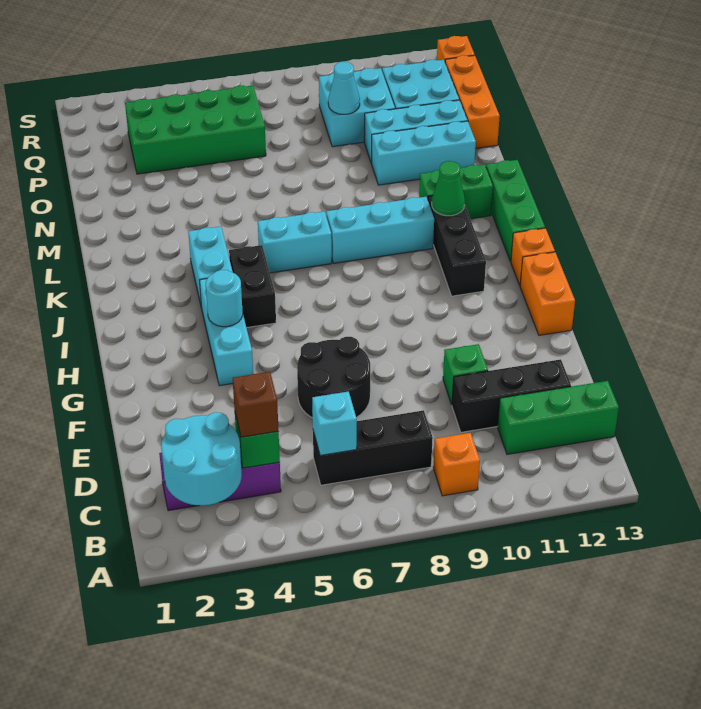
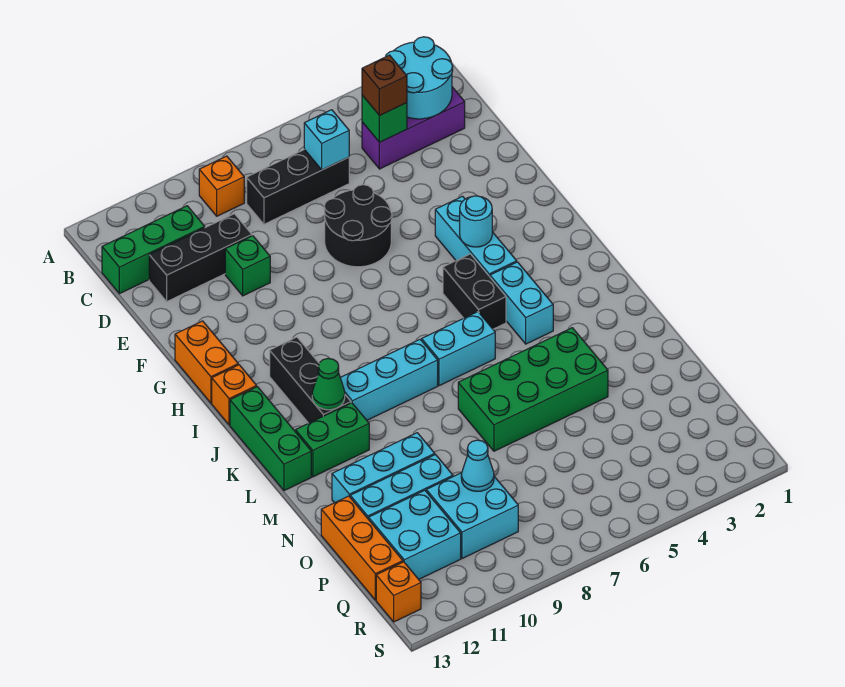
green 2x4 brick [125,86,266,174] -> green 2x4 brick moved to [458,328,608,451]

